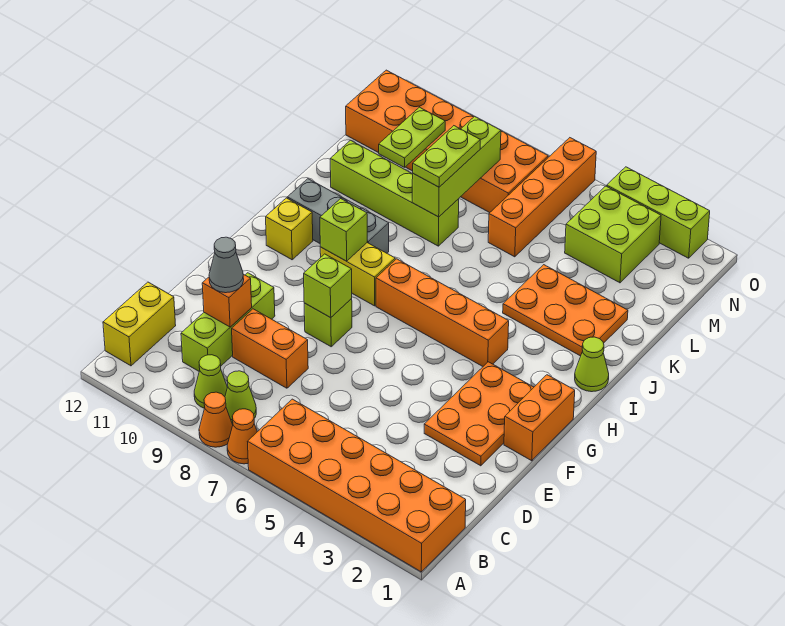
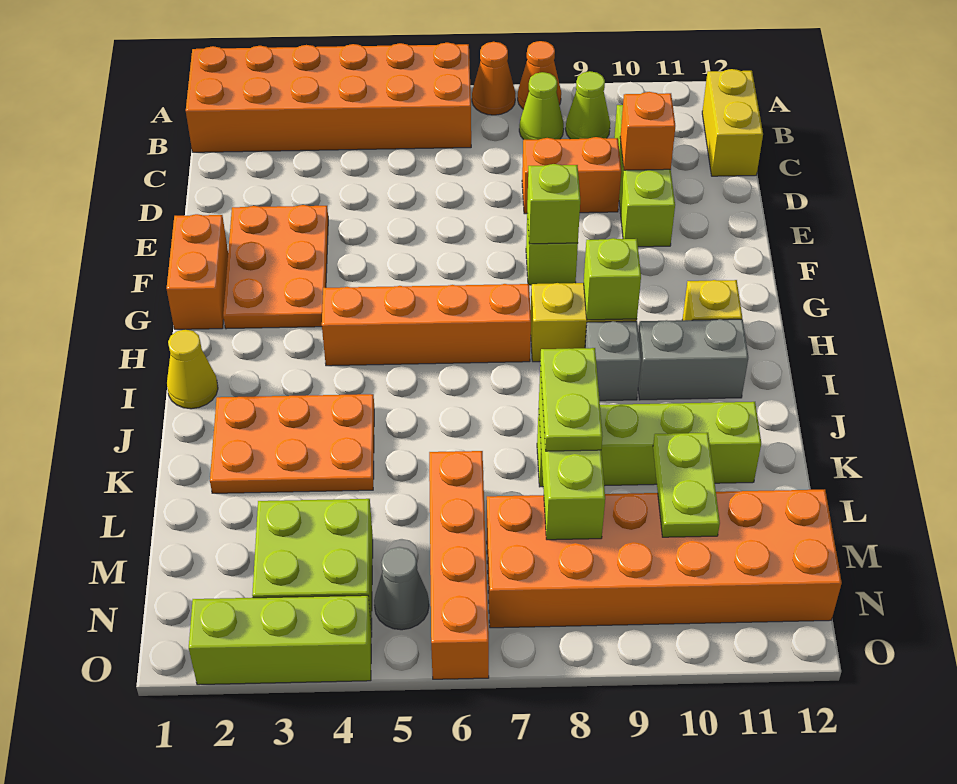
grey 1x1 cone [209,237,244,293] -> grey 1x1 cone moved to [374,547,429,630]
lime 1x1 cone [575,337,609,392] -> yellow 1x1 cone [167,329,218,409]

